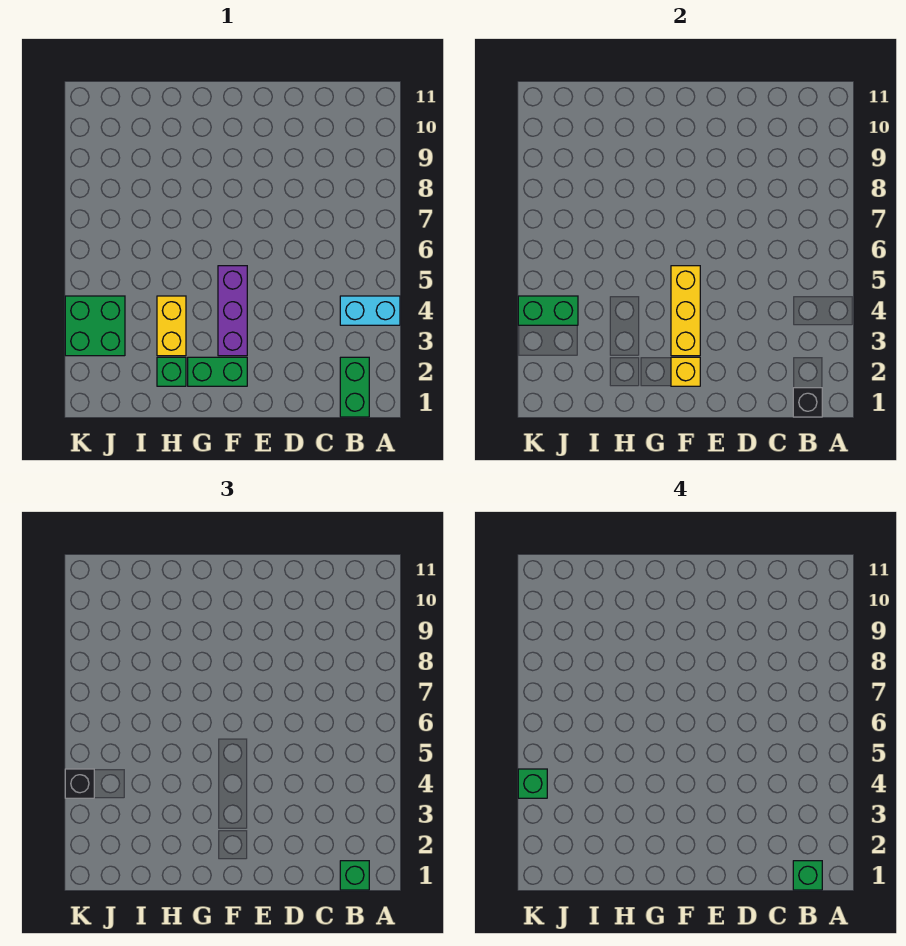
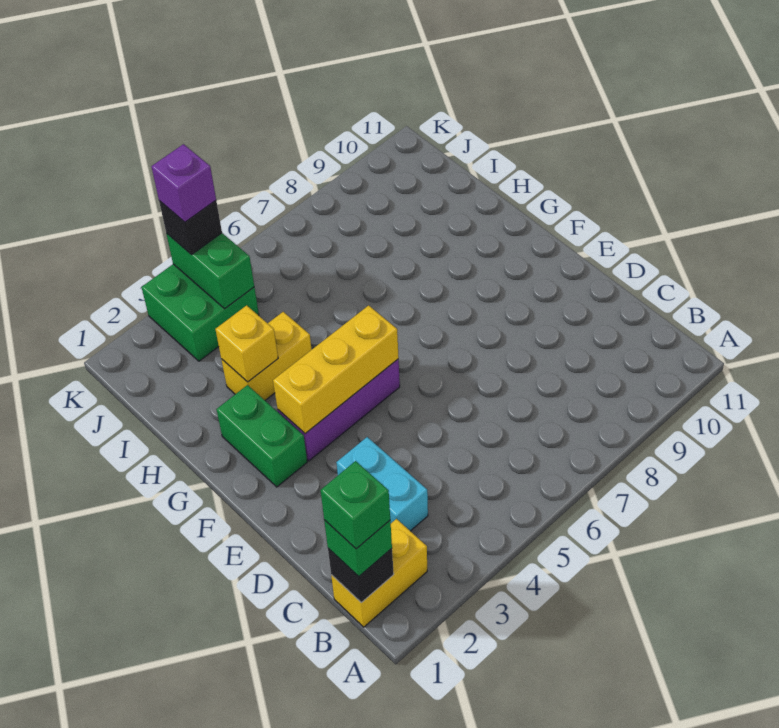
cyan 1x2 brick [340,296,400,325] -> cyan 1x2 brick moved to [336,437,428,531]
green 1x2 brick [340,357,369,417] -> yellow 1x2 brick [331,519,427,627]
yellow 1x1 brick [671,357,700,386] -> yellow 1x1 brick moved to [215,305,278,382]
green 1x1 brick [157,357,186,386] -> none
green 1x1 brick [518,769,547,798] -> purple 1x1 brick [151,144,216,222]

